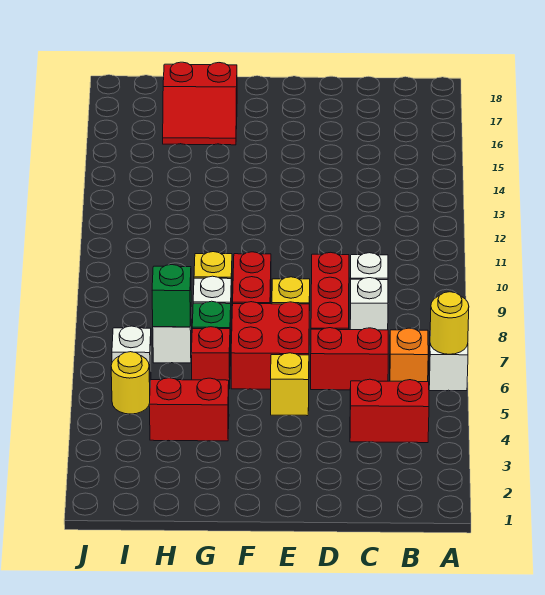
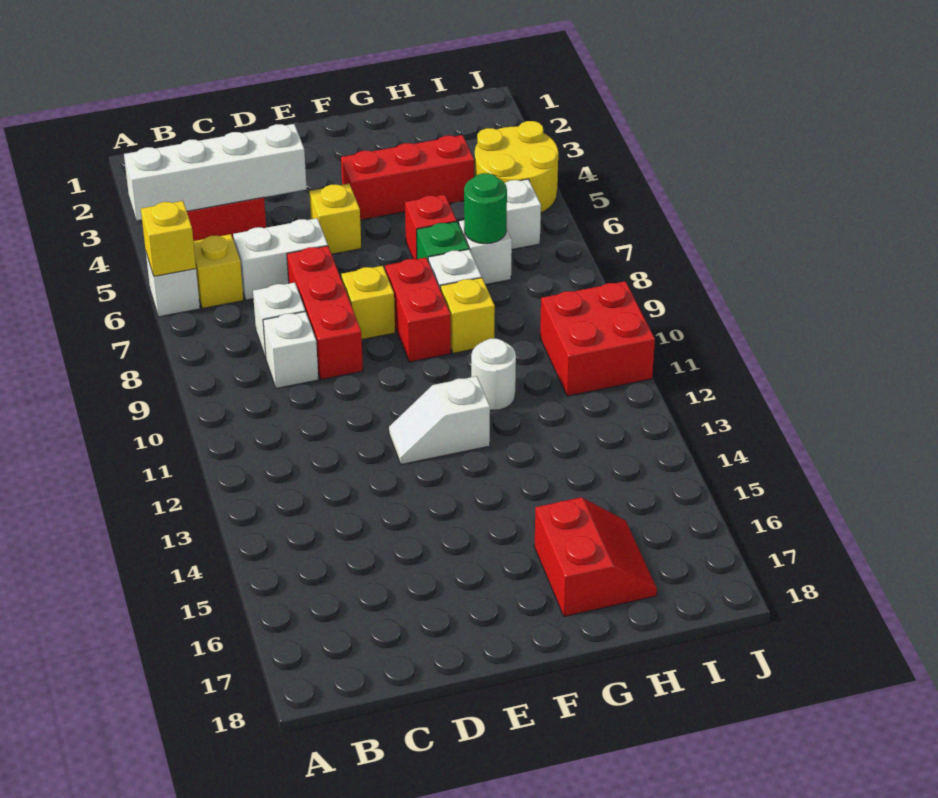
none -> white 1x4 brick [124,124,307,220]
yellow 1x1 round brick [430,292,469,354] -> yellow 1x1 brick [141,201,196,276]
orange 1x1 brick [390,328,428,382] -> yellow 1x1 brick [193,234,243,308]
red 1x2 brick [311,328,388,390] -> white 1x2 brick [233,218,328,300]
red 2x2 brick [231,302,309,389] -> red 2x2 brick moved to [540,281,655,396]
none -> white 1x2 slope [389,376,490,464]
red 1x2 brick [149,378,229,441] -> red 1x3 brick [341,135,474,220]
none -> white 1x1 round brick [471,339,516,411]
red 2x2 slope [163,62,237,145] -> red 2x2 slope turned to [534,497,657,616]
green 1x1 brick [152,265,191,327] -> green 1x1 round brick [464,173,507,244]
yellow 1x1 round brick [111,352,150,414] -> yellow 2x2 round brick [475,121,558,213]

